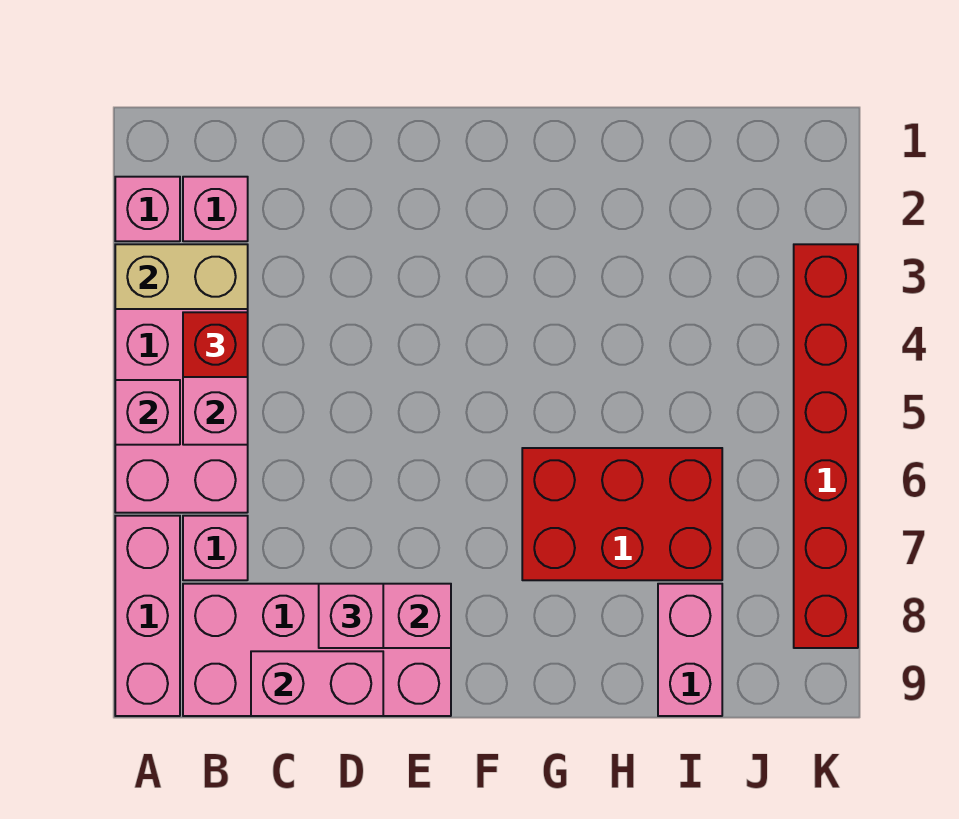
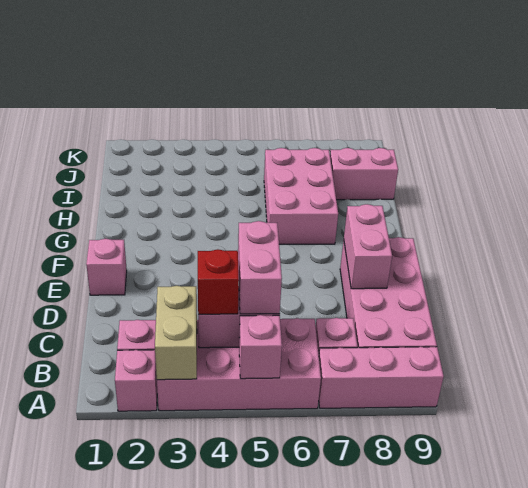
pink 1x2 brick [251,651,383,716] -> pink 1x2 brick moved to [238,221,282,314]
pink 1x1 brick [319,584,383,648] -> pink 1x1 brick moved to [86,239,127,295]
red 2x3 brick [522,448,722,580] -> pink 2x3 brick [264,148,338,244]
red 1x6 brick [794,244,858,648] -> none

